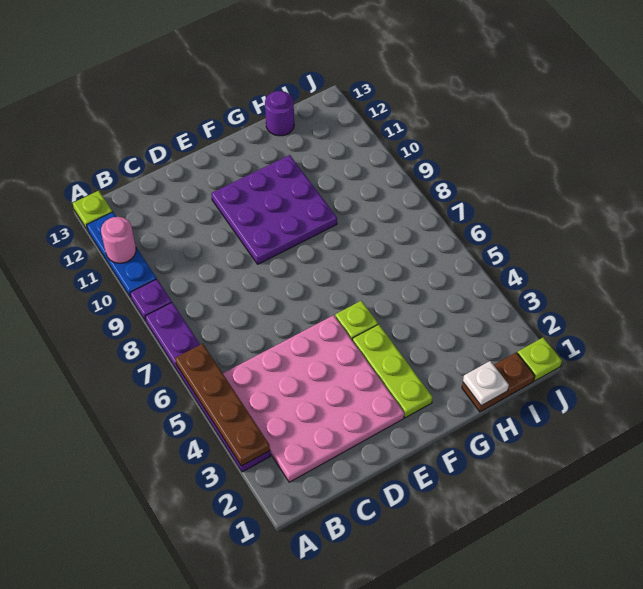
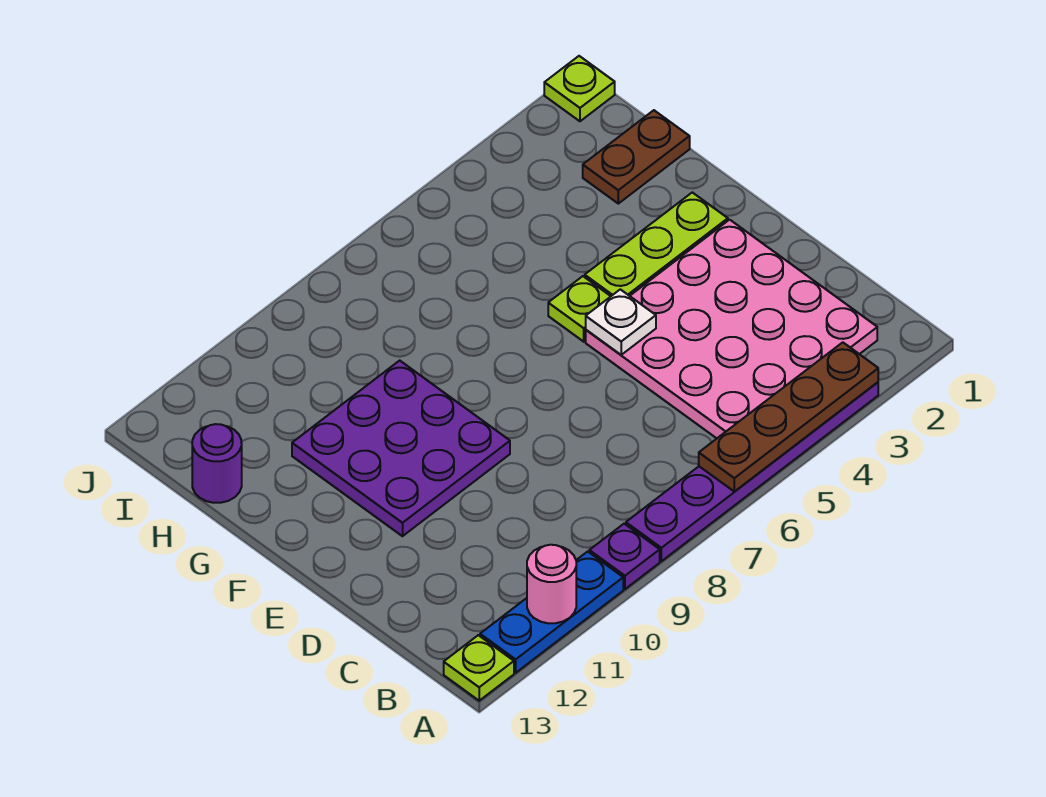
brown 1x2 plate [462,352,535,412] -> brown 1x2 plate turned to [583,110,690,204]
white 1x1 plate [463,361,509,406] -> white 1x1 plate moved to [586,289,656,355]

